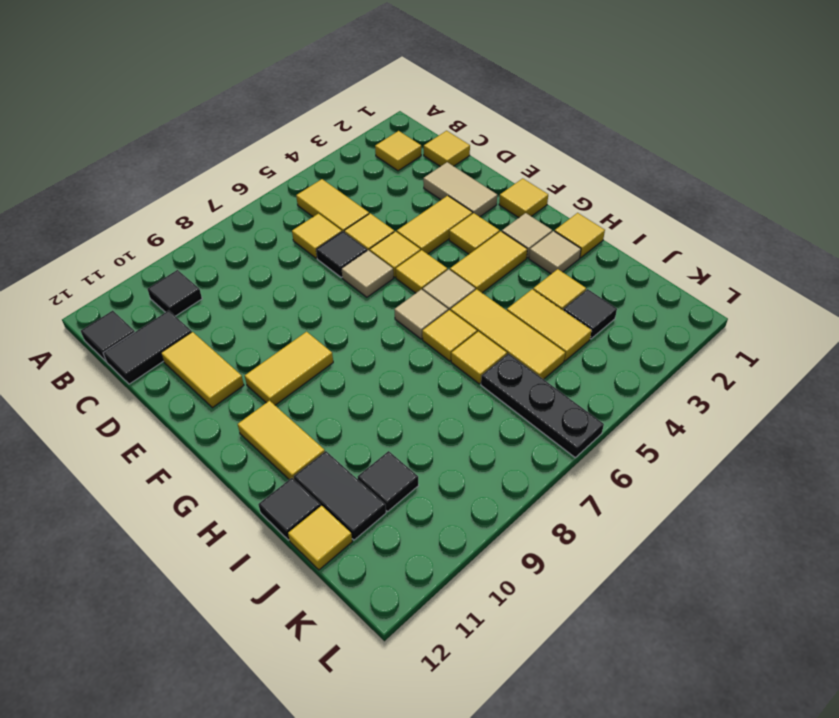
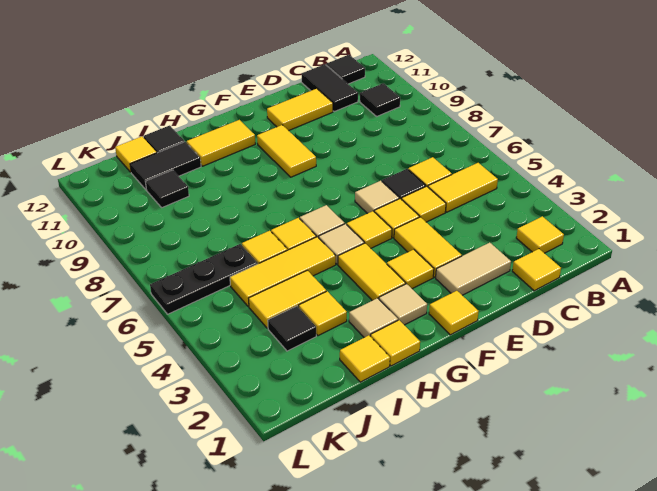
none -> yellow 1x1 tile [340,335,390,382]

